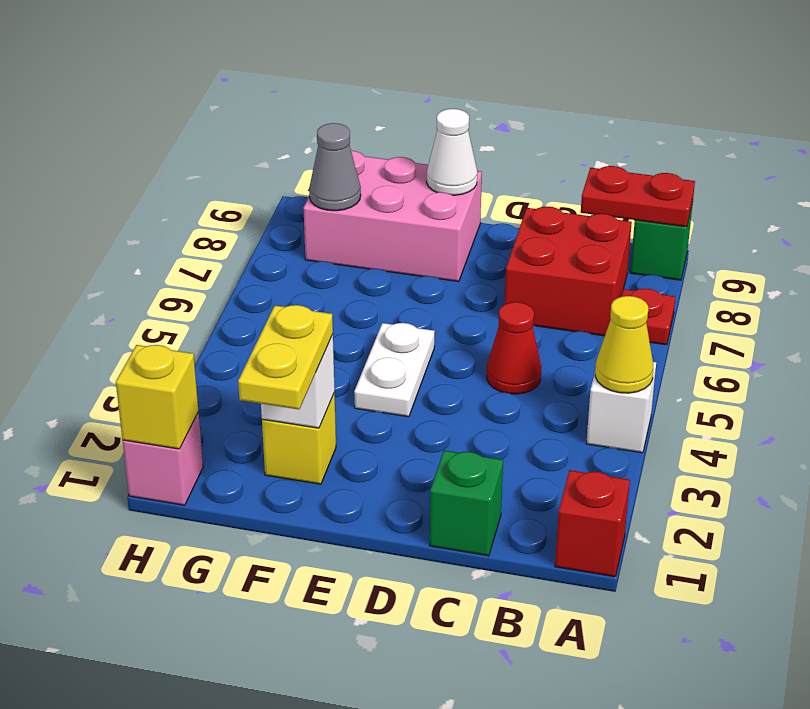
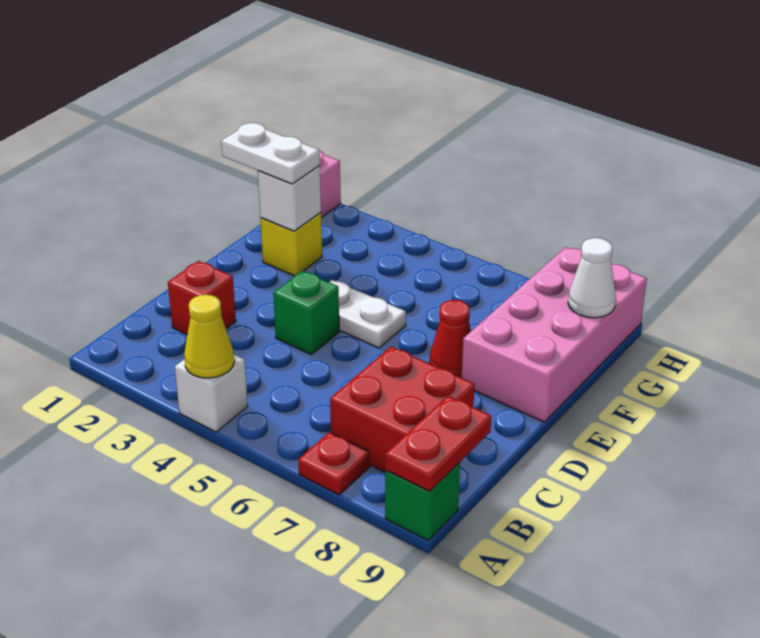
red 1x1 brick [555,470,630,577] -> red 1x1 brick moved to [168,261,236,334]
green 1x1 brick [430,451,503,556] -> green 1x1 brick moved to [273,271,339,355]
red 1x1 cone [487,302,541,394] -> red 1x1 cone moved to [430,300,471,377]
pink 2x3 brick [303,151,482,282] -> pink 2x4 brick [461,247,647,422]
white 1x1 cone [427,109,477,195] -> white 1x1 cone moved to [568,238,616,318]
yellow 1x2 plate [238,305,333,409] -> white 1x2 plate [221,123,320,184]
grey 1x1 cone [309,123,361,211] -> none
yellow 1x1 brick [116,345,198,449] -> none

